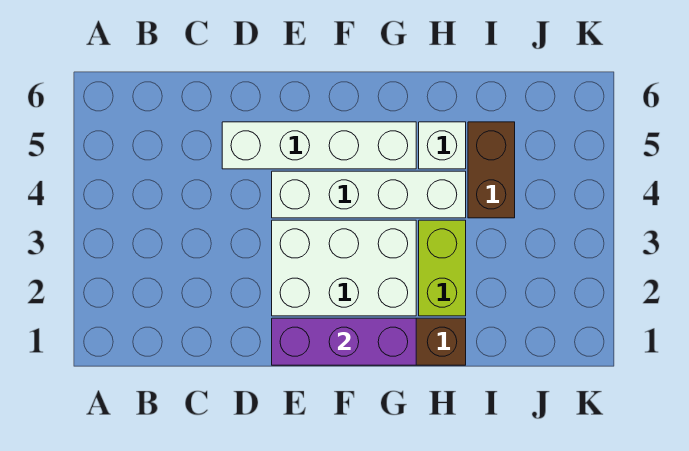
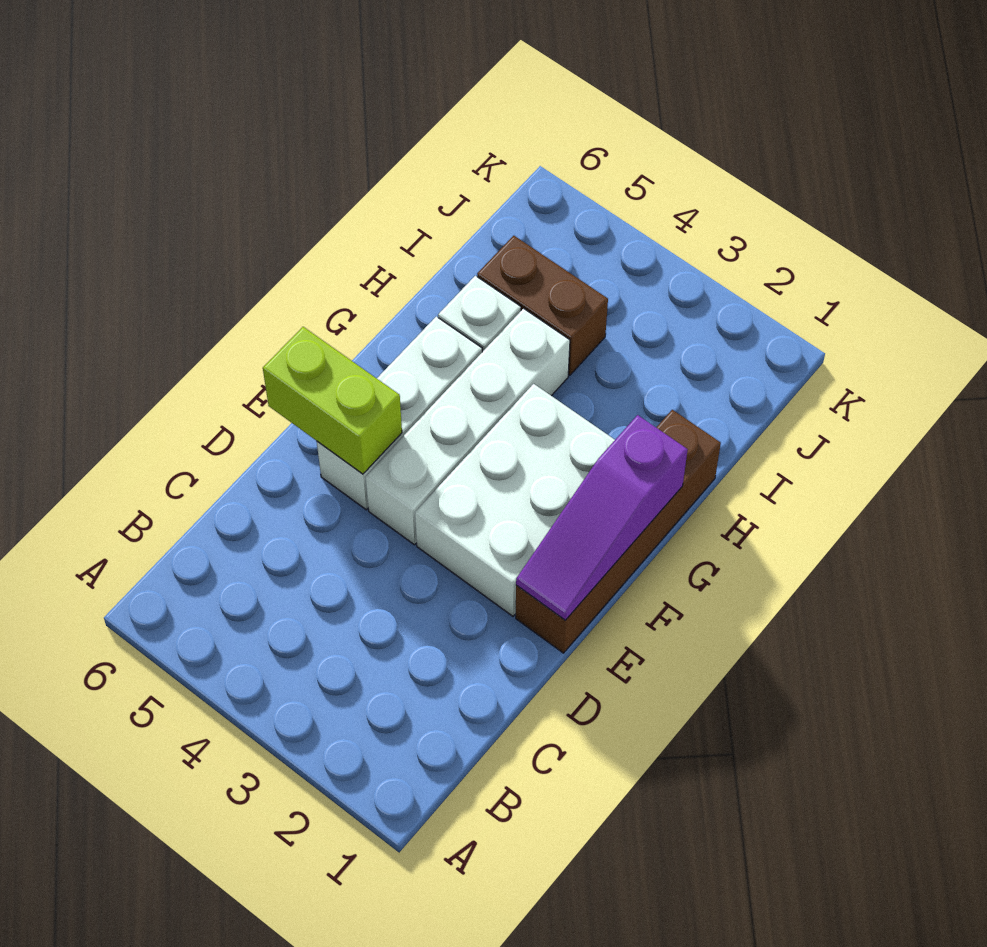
white 1x4 brick [222,122,416,169] -> white 1x3 brick [317,316,482,510]
purple 1x3 brick [272,318,416,365] -> purple 1x3 slope [516,415,688,620]
lime 1x2 brick [419,220,466,316] -> lime 1x2 brick moved to [263,327,402,474]

